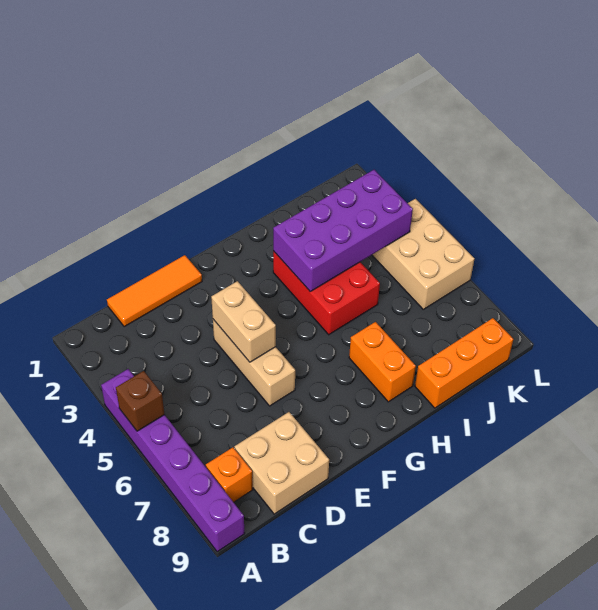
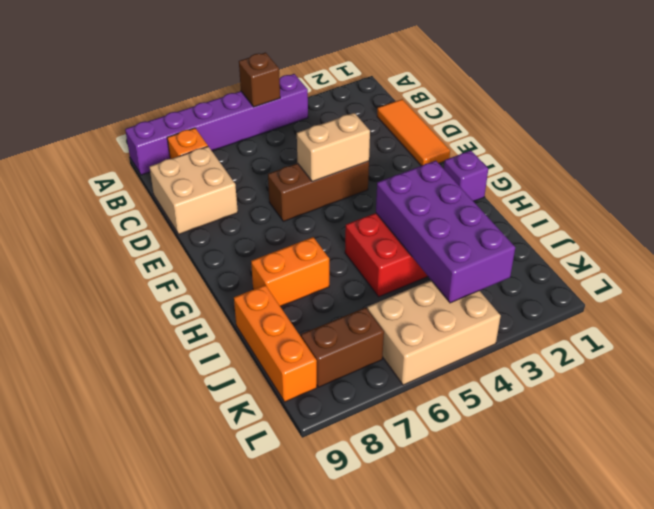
tan 1x3 brick [213,319,295,406] -> brown 1x3 brick [268,161,369,221]
none -> purple 1x1 brick [444,150,488,201]
none -> brown 1x2 brick [301,307,384,387]

